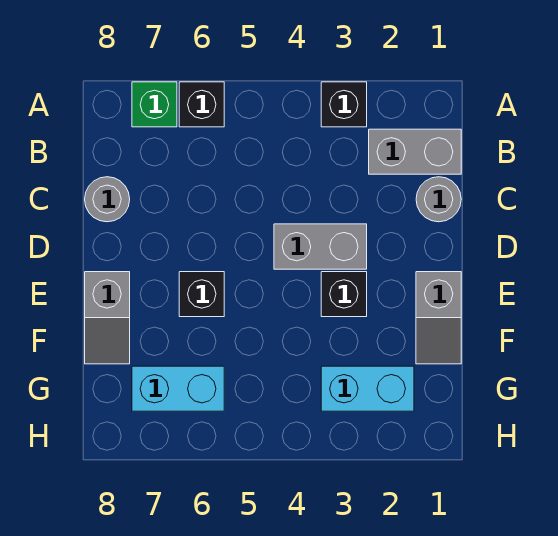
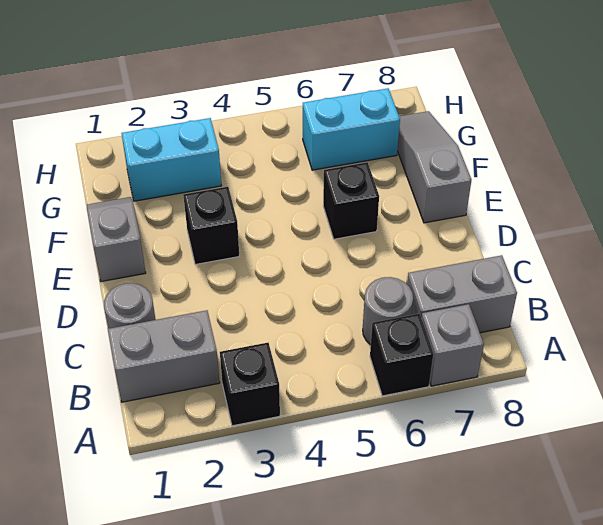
green 1x1 brick [132,82,177,127] -> grey 1x1 brick [421,304,484,386]
grey 1x1 round brick [85,177,130,222] -> grey 1x1 round brick moved to [363,277,413,345]
grey 1x2 brick [274,224,367,269] -> grey 1x2 brick moved to [407,255,517,333]
grey 1x2 slope [85,272,130,364] -> grey 1x3 slope [397,111,471,223]

